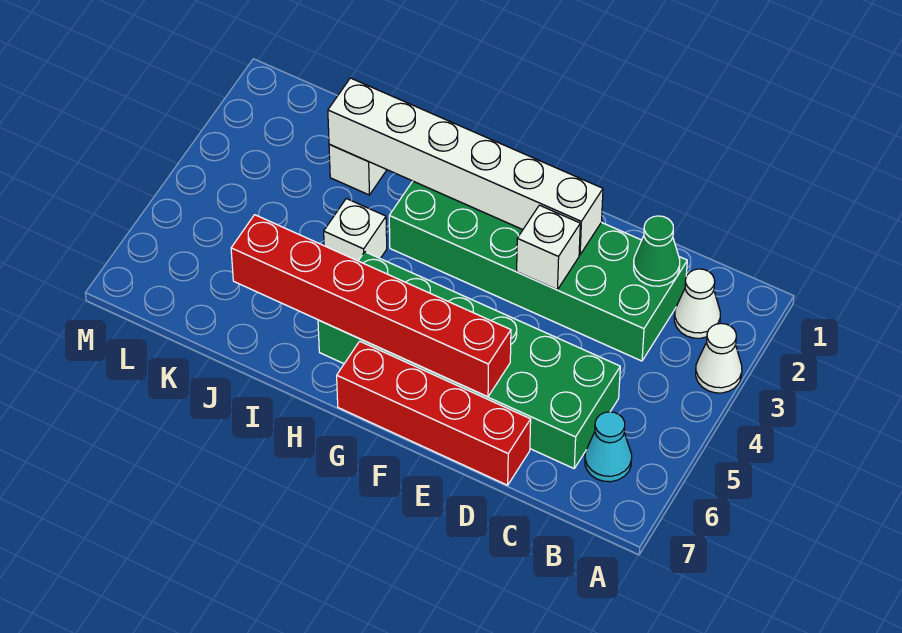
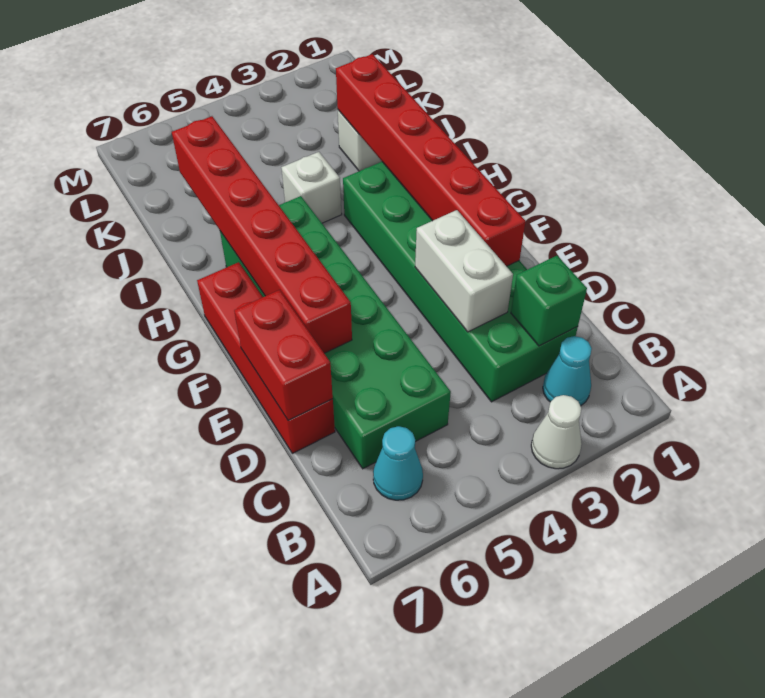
white 1x1 cone [674,269,720,338] -> cyan 1x1 cone [543,336,592,406]
green 1x1 cone [634,216,680,286] -> green 1x1 brick [511,256,587,346]
none -> red 1x2 brick [234,290,333,421]
white 1x6 brick [328,78,603,255] -> red 1x6 brick [336,54,526,266]
white 1x1 brick [517,205,580,290] -> white 1x2 brick [415,210,513,332]

